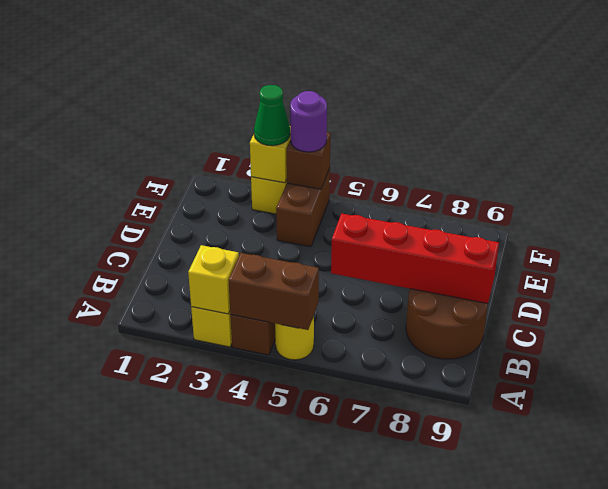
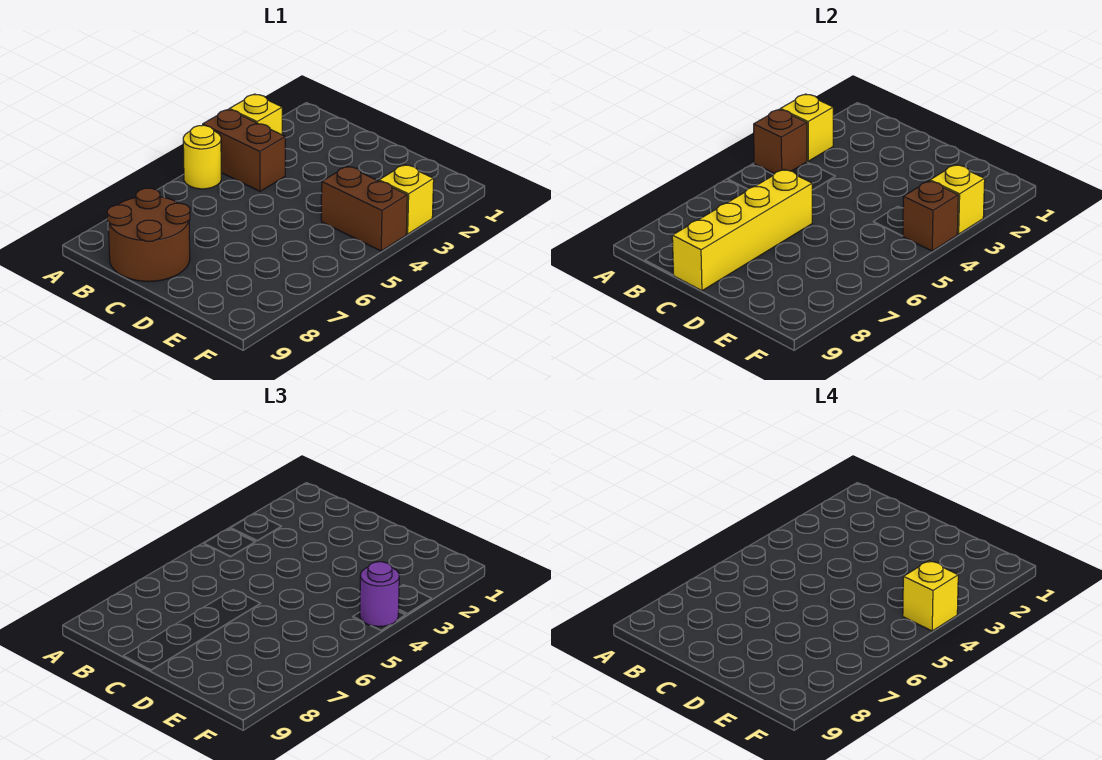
brown 1x2 brick [228,253,319,330] -> brown 1x1 brick [754,109,807,174]
red 1x4 brick [331,214,499,304] -> yellow 1x4 brick [672,169,812,291]
green 1x1 cone [254,85,290,146] -> none
none -> yellow 1x1 brick [903,561,958,631]

